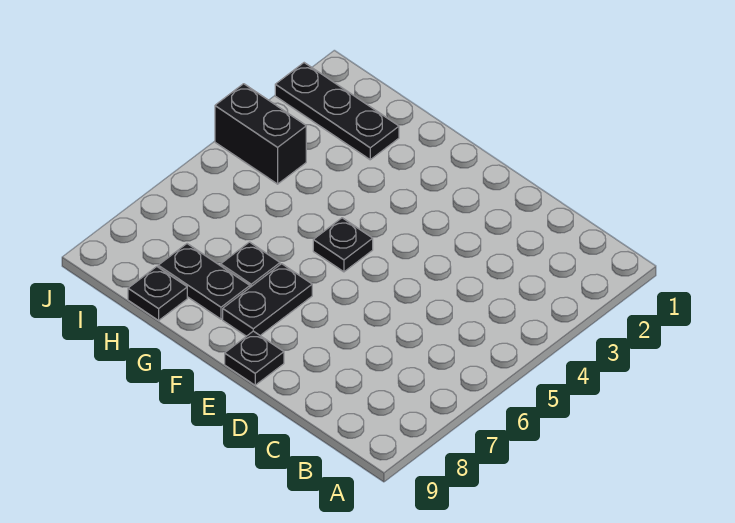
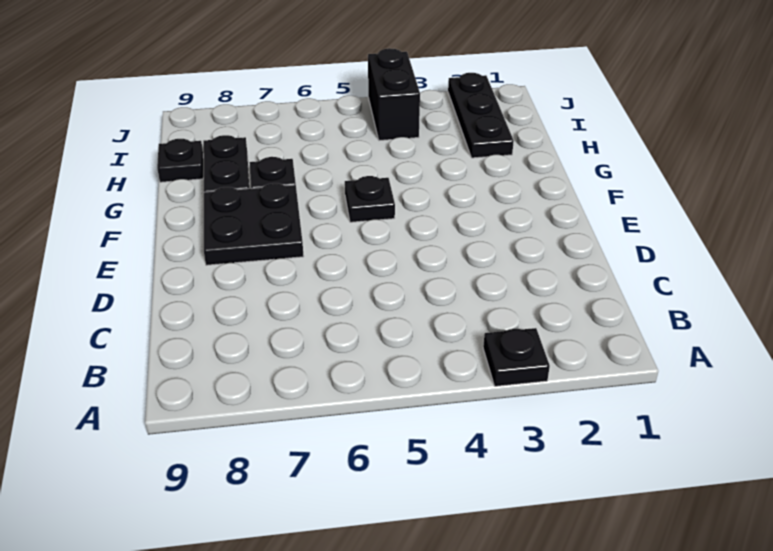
black 1x1 plate [225,331,284,385] -> black 1x1 plate moved to [483,328,550,386]
black 1x2 plate [223,264,312,336] -> black 2x2 plate [204,183,304,265]

